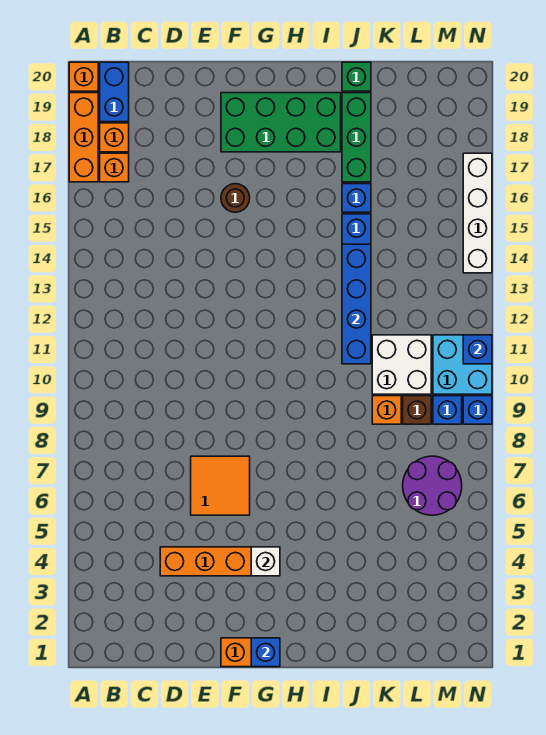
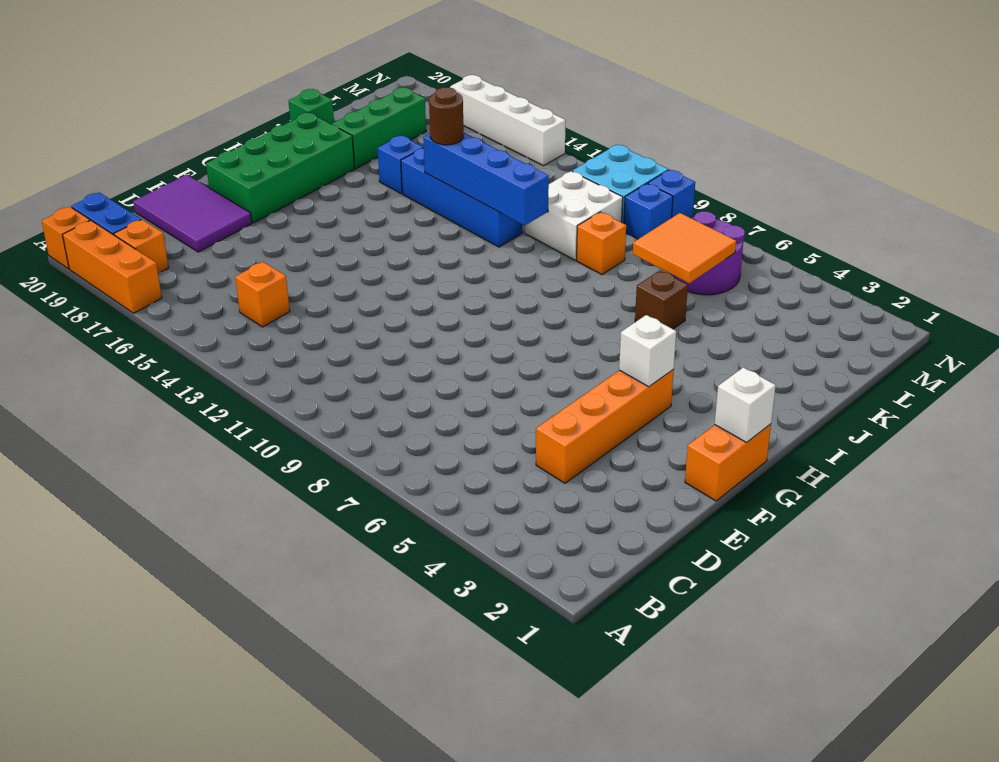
orange 1x1 brick [100,153,129,182] -> orange 1x1 brick moved to [235,262,290,327]
none -> purple 2x3 tile [133,175,252,252]
orange 2x2 tile [191,456,250,515] -> orange 2x2 tile moved to [633,213,736,283]
brown 1x1 round brick [221,184,250,212] -> brown 1x1 round brick moved to [429,87,464,145]
blue 1x1 brick [251,638,280,667] -> white 1x1 brick [715,367,776,442]
green 1x3 brick [342,93,371,182] -> green 1x3 brick turned to [332,88,426,169]
brown 1x1 brick [403,396,431,424] -> brown 1x1 brick moved to [635,270,688,329]
blue 1x1 brick [463,335,492,364] -> none

